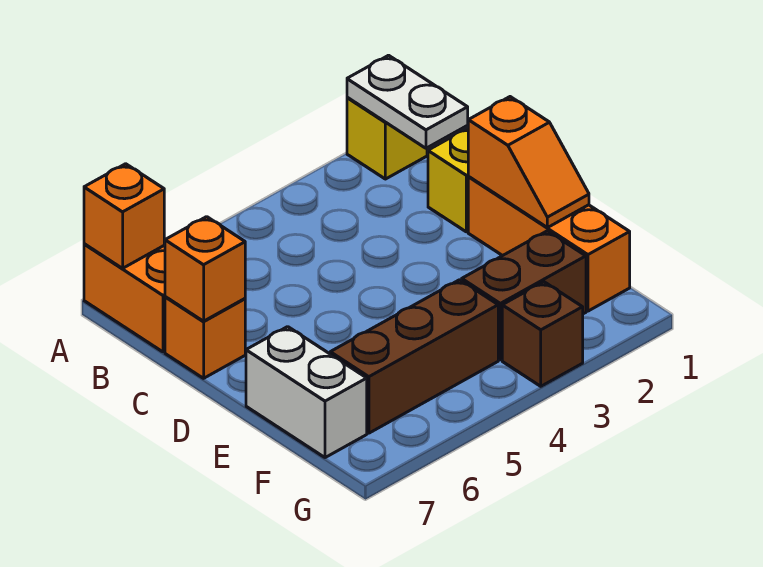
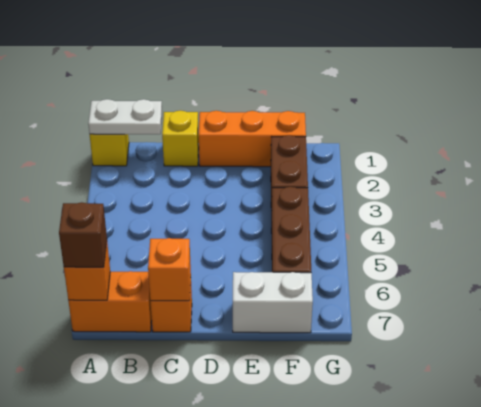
orange 1x2 slope [468,97,589,228] -> none
brown 1x1 brick [502,282,583,386] -> brown 1x1 brick moved to [59,202,107,267]

